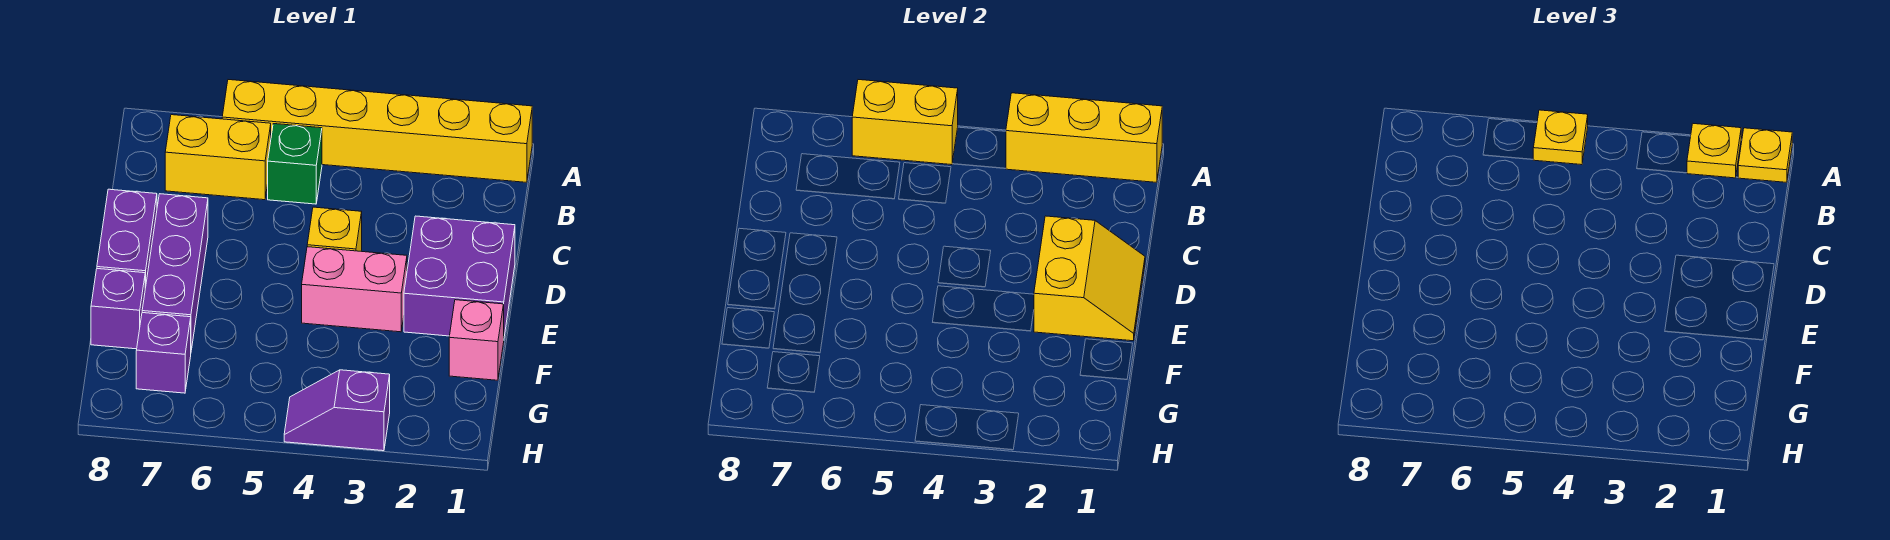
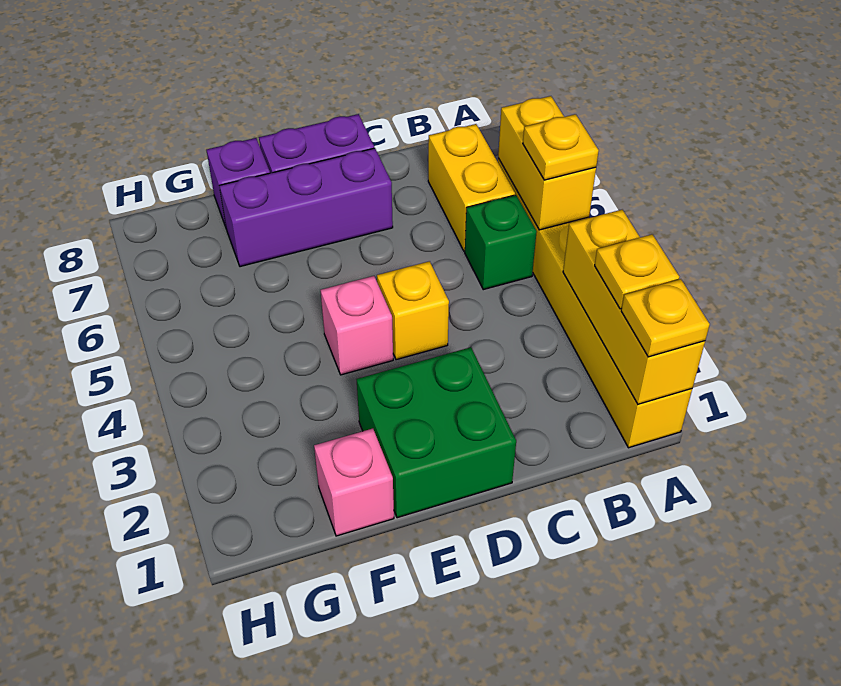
purple 2x2 brick [404,216,515,336] -> green 2x2 brick [357,347,516,518]
yellow 2x2 slope [1034,216,1145,341] -> none
pink 1x2 brick [302,247,407,332] -> pink 1x1 brick [320,276,393,375]
purple 1x1 brick [136,313,191,393] -> none
purple 1x2 slope [284,370,390,451] -> none

